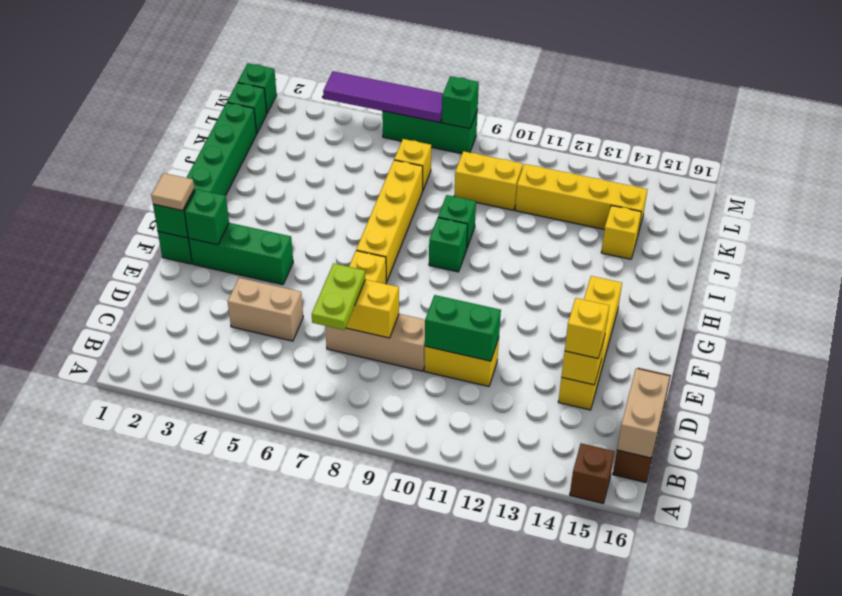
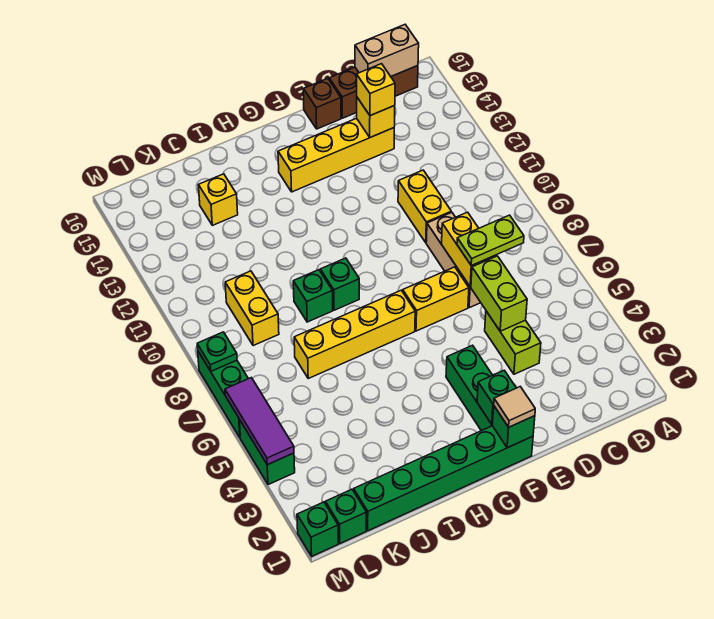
brown 1x1 brick [570,443,615,503] -> brown 1x1 brick moved to [303,79,341,129]
tan 1x2 brick [228,278,303,341] -> lime 1x2 brick [485,311,541,374]
none -> lime 1x2 brick [471,256,527,331]
green 1x2 brick [425,295,501,361] -> green 1x2 brick moved to [239,419,295,485]
yellow 1x1 brick [394,139,431,190] -> none
yellow 1x4 brick [515,164,648,233] -> none
purple 1x4 tile [323,71,443,122] -> purple 1x3 tile [225,378,294,465]
green 1x1 brick [442,76,479,129] -> green 1x1 plate [197,332,237,371]

